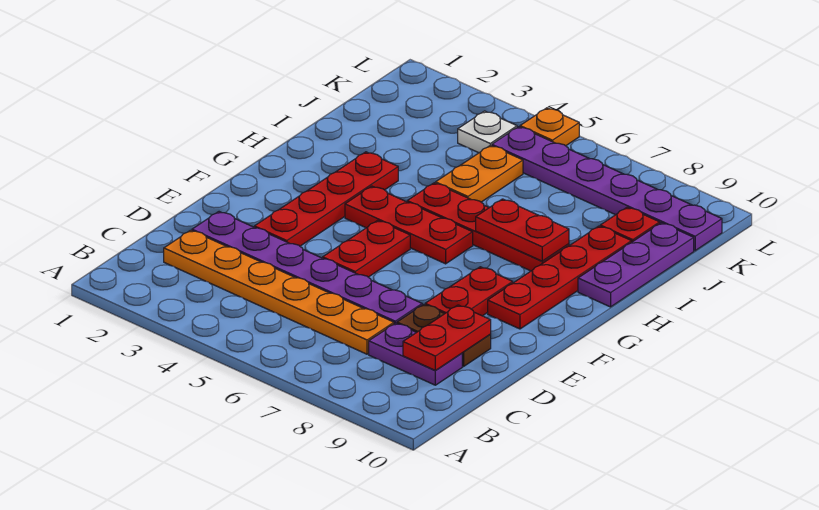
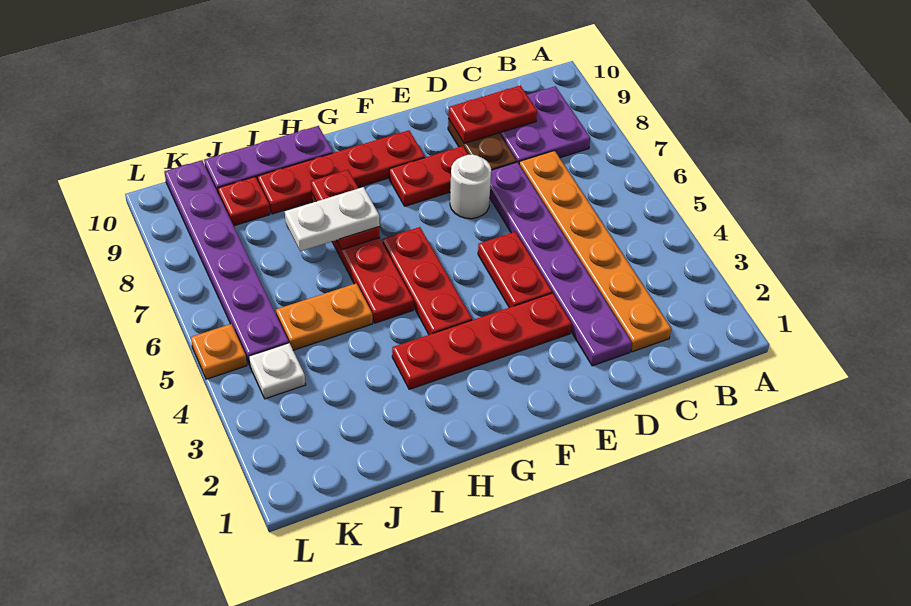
purple 1x2 plate [369,323,462,385] -> purple 2x2 plate [500,86,590,163]
red 1x2 plate [323,220,410,277] -> red 1x2 plate turned to [478,232,552,308]
none -> white 1x1 round brick [450,154,491,219]
none -> white 1x2 plate [285,187,380,251]

